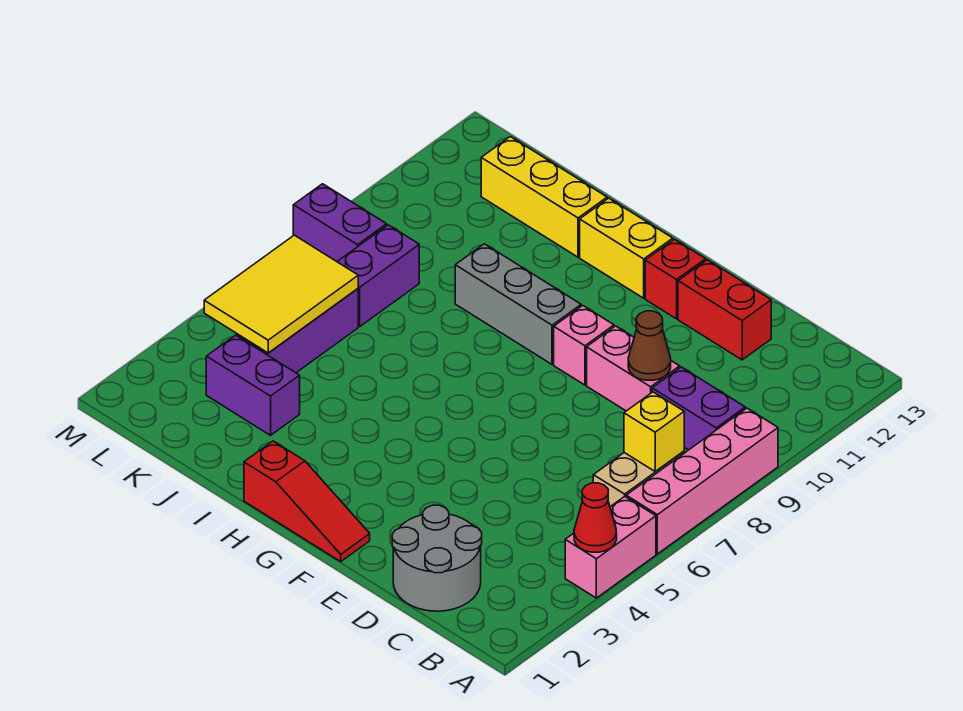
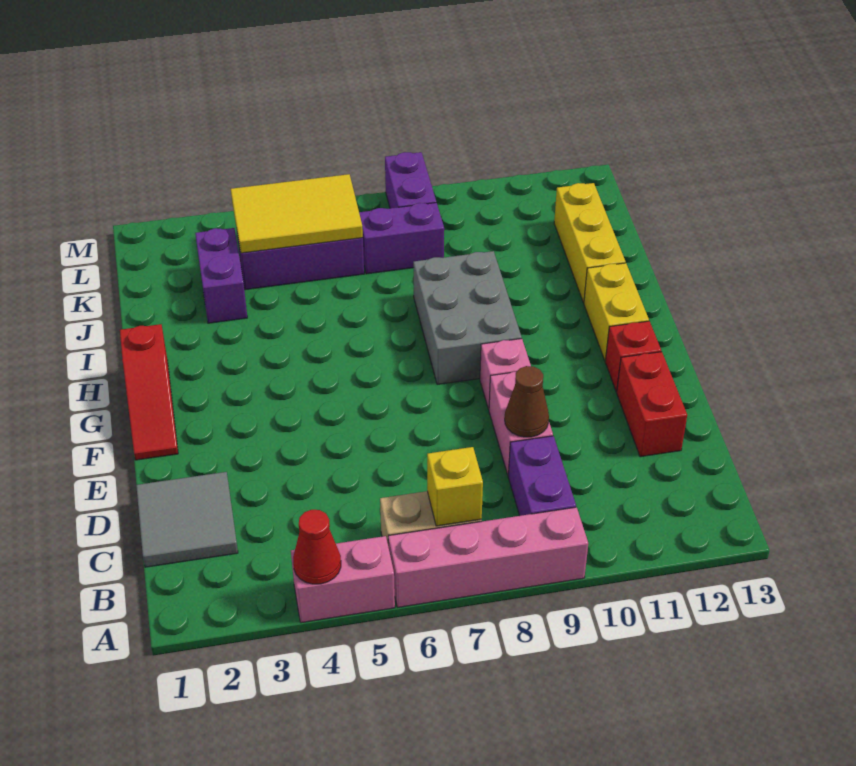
grey 2x2 round brick [392,505,482,611] -> grey 2x2 tile [136,472,238,567]
grey 1x3 brick [455,244,581,364] -> grey 2x3 brick [413,251,522,385]

